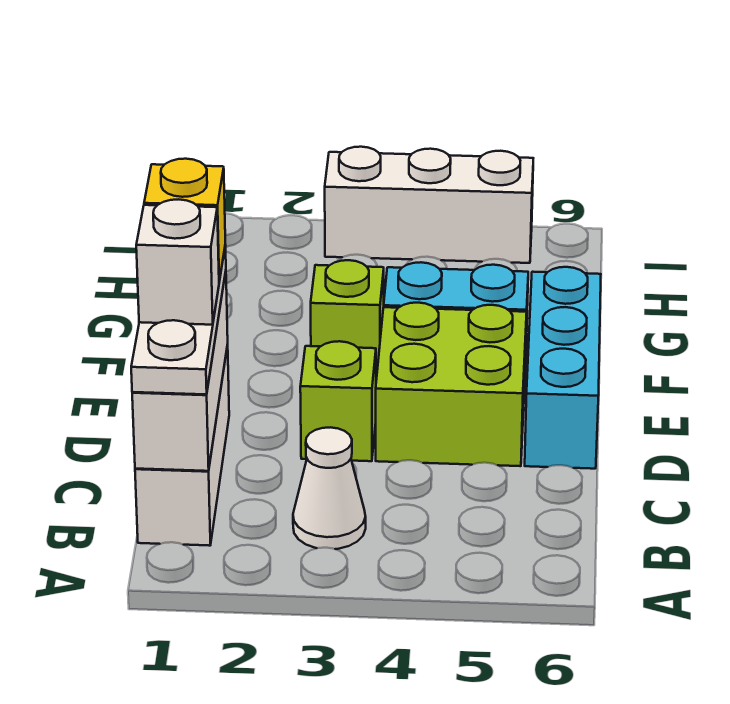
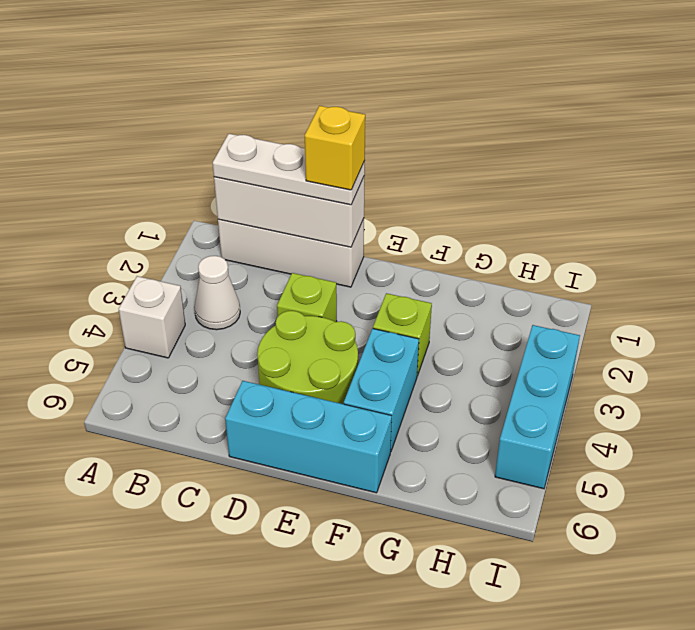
white 1x1 brick [136,199,219,325] -> white 1x1 brick moved to [119,276,185,358]
lime 2x2 brick [376,303,527,466] -> lime 2x2 round brick [257,311,358,404]
white 1x3 brick [325,147,533,263] -> cyan 1x3 brick [495,325,580,489]

